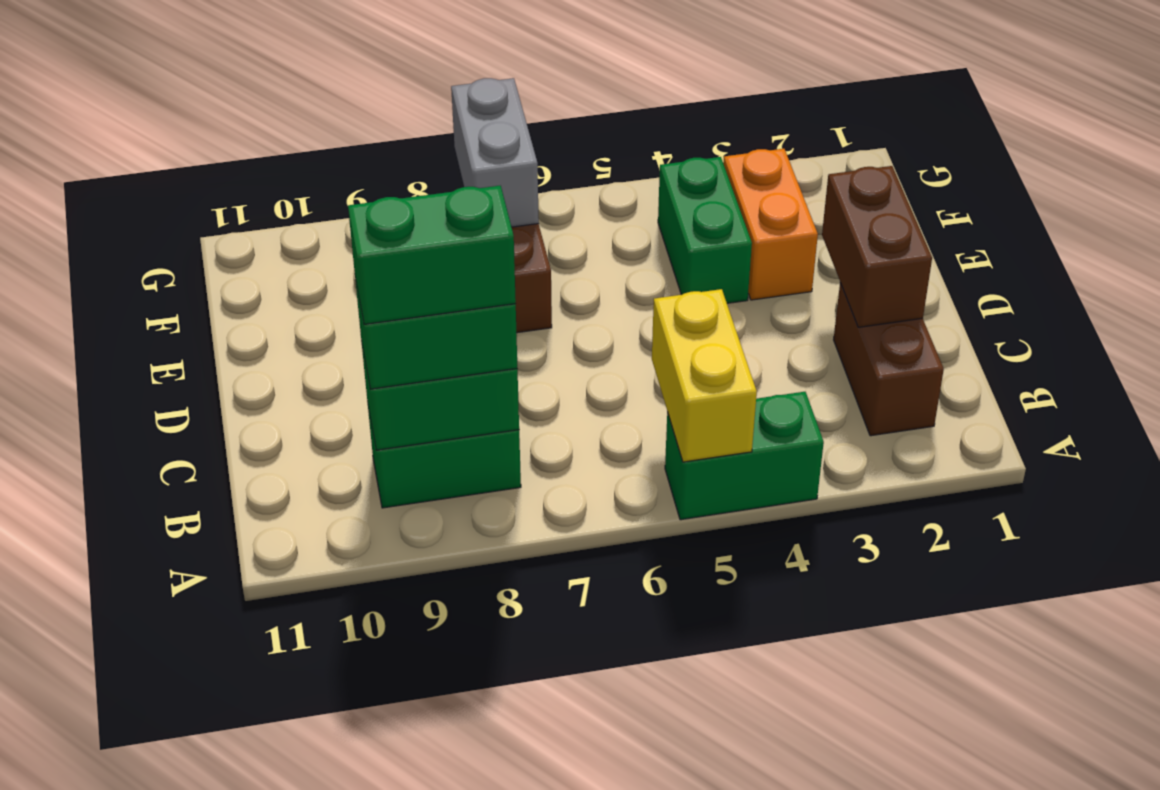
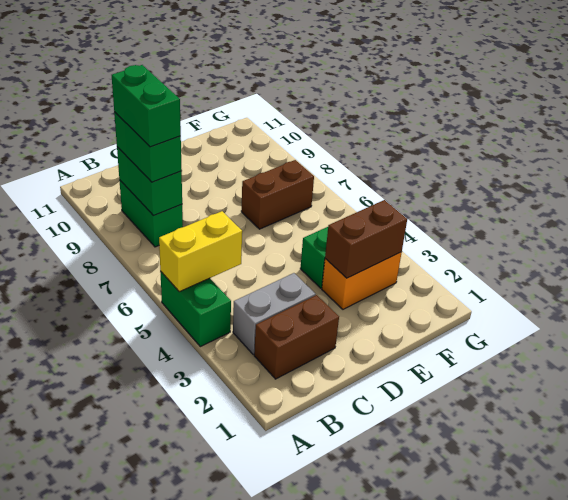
brown 1x2 brick [822,166,932,327] -> brown 1x2 brick moved to [325,200,407,278]
grey 1x2 brick [451,78,539,227] -> grey 1x2 brick moved to [233,273,316,355]

